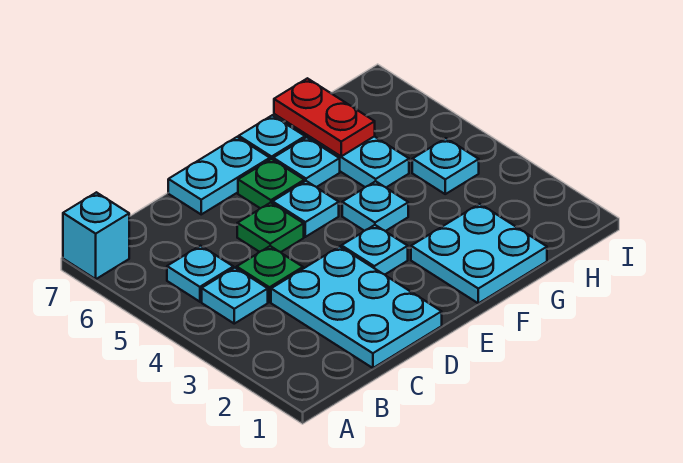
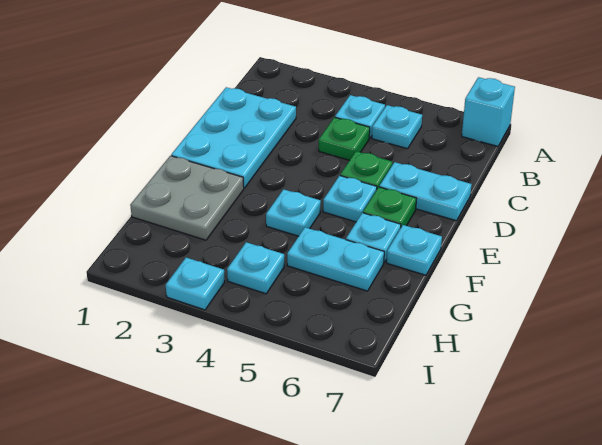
cyan 2x3 plate [271,247,442,368] -> cyan 2x3 plate turned to [171,87,296,188]
cyan 1x2 plate [168,137,270,214] -> cyan 1x2 plate turned to [379,162,472,221]
cyan 1x1 plate [341,225,408,274] -> cyan 1x1 plate moved to [166,258,225,310]
cyan 2x2 plate [411,204,547,303] -> grey 2x2 plate [130,156,244,240]
red 1x2 plate [274,78,375,156] -> none

